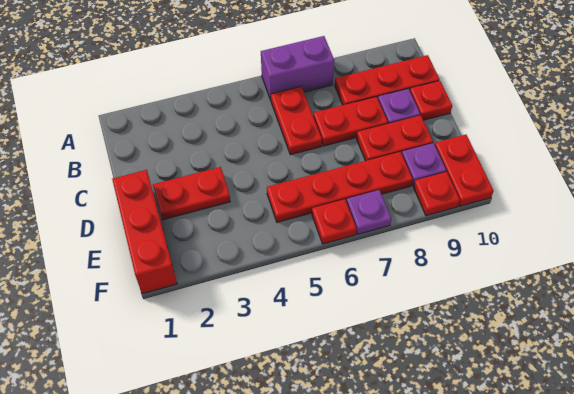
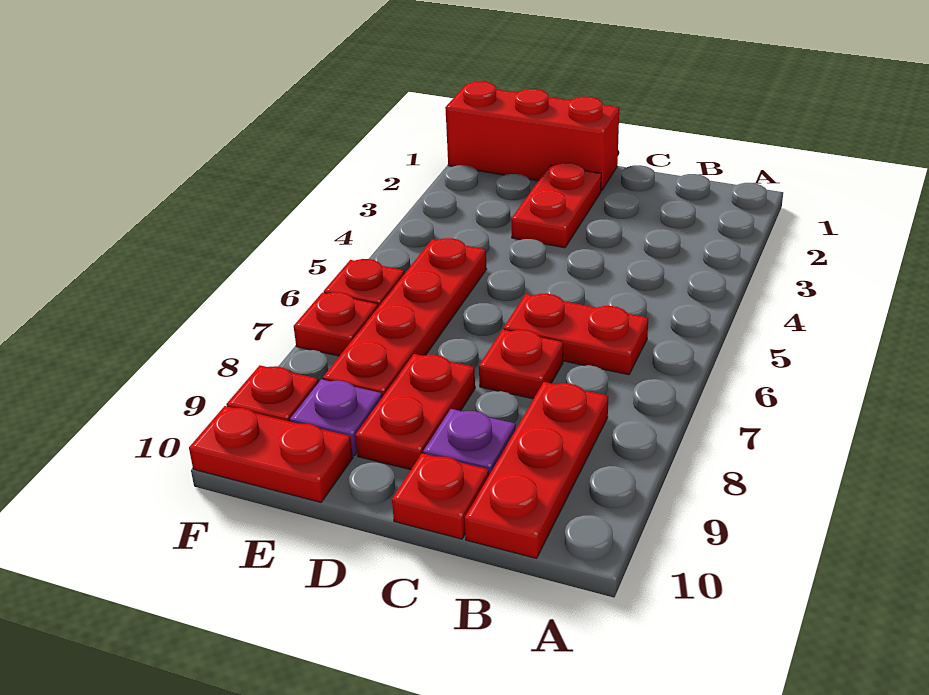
purple 1x2 brick [261,36,334,100] -> none
red 1x2 plate [313,97,388,146] -> red 1x1 plate [479,329,563,399]
purple 1x1 plate [347,190,391,234] -> red 1x1 plate [294,292,378,356]

